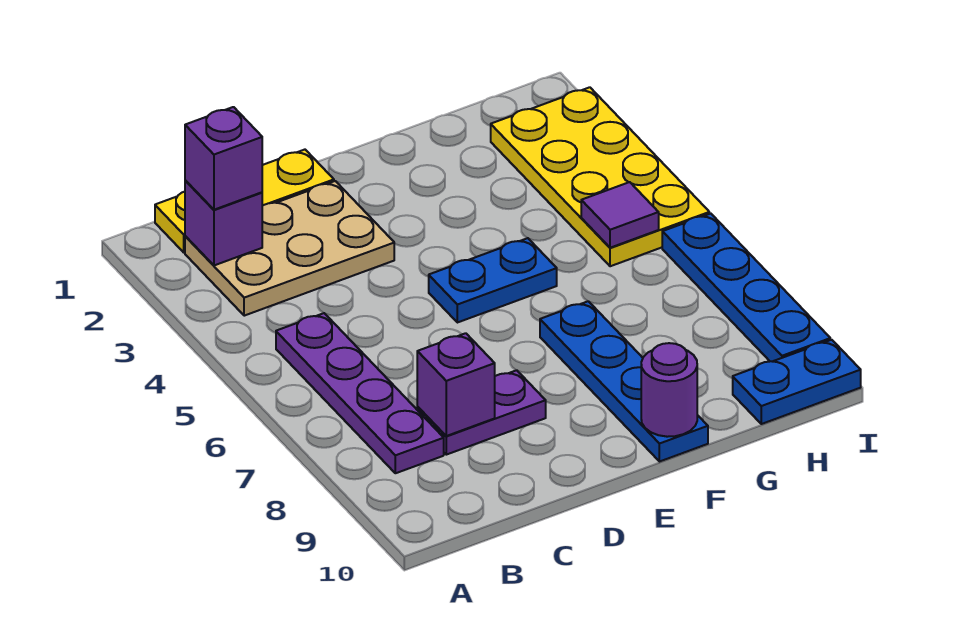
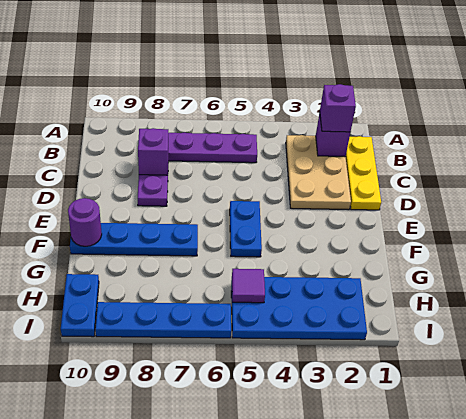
yellow 2x4 plate [491,87,709,266] -> blue 2x4 plate [231,277,367,340]

